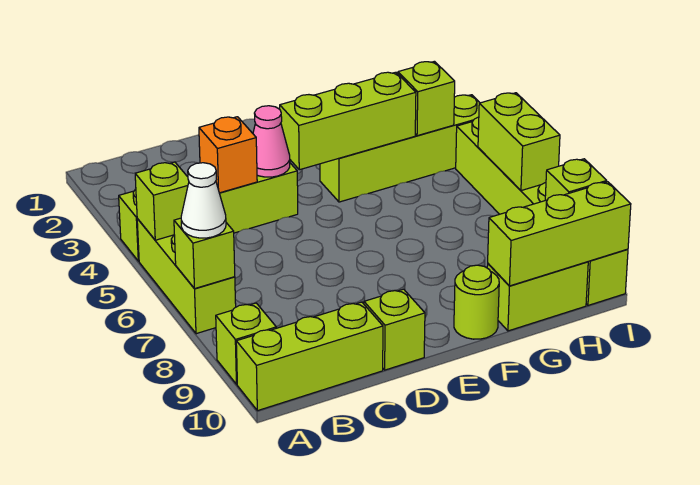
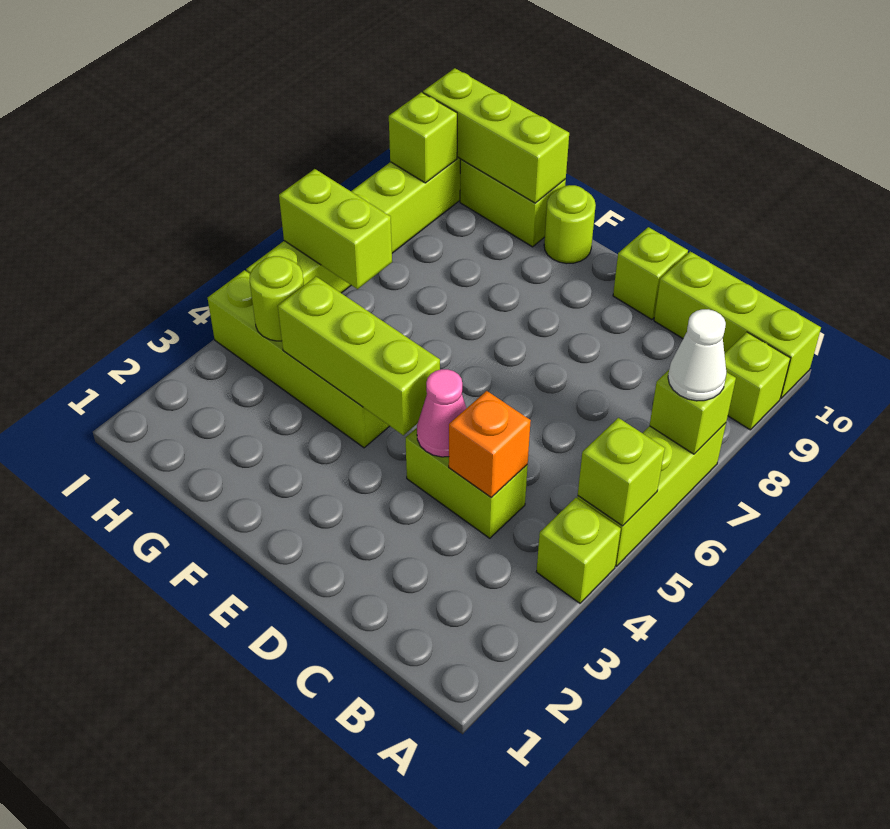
lime 1x1 brick [398,61,455,136] -> lime 1x1 round brick [250,256,304,341]
lime 1x2 brick [478,93,560,191] -> lime 1x2 brick turned to [279,169,392,289]

